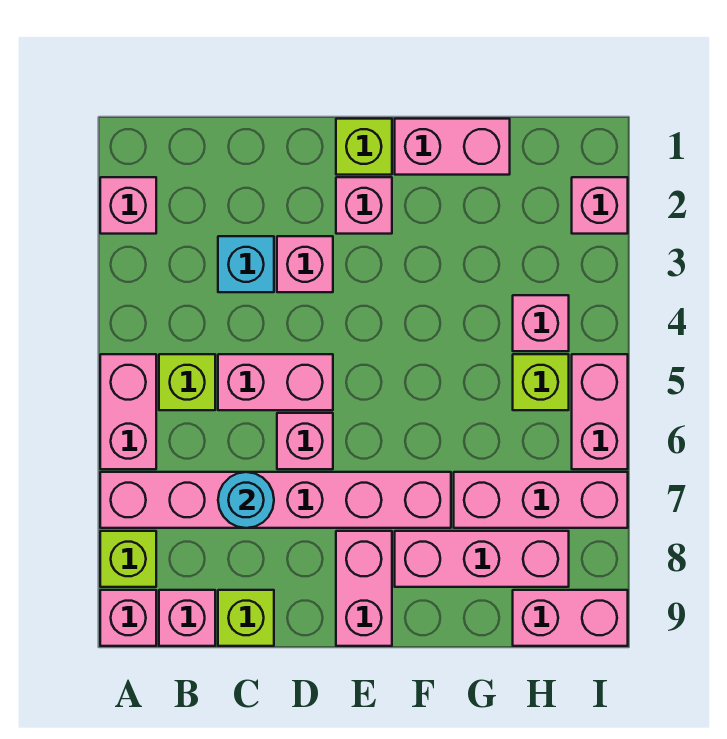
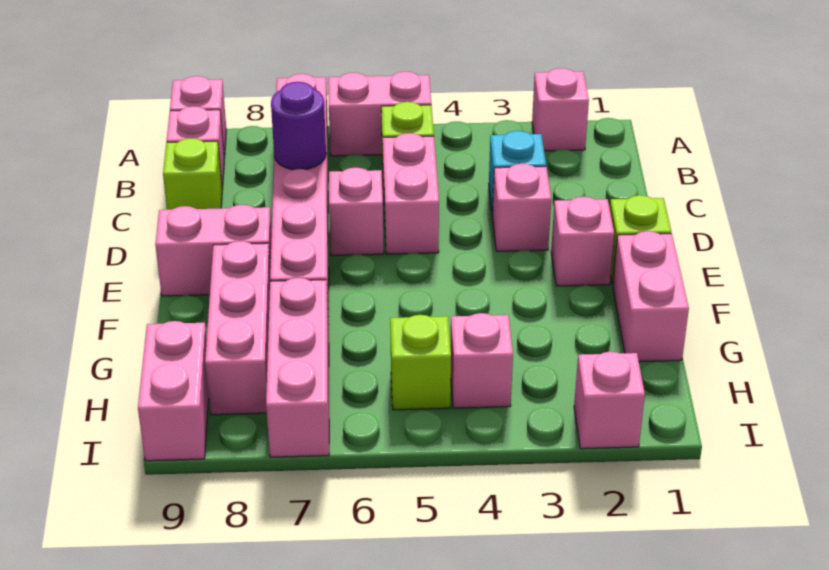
lime 1x1 brick [100,531,156,587] -> none
cyan 1x1 round brick [218,472,274,528] -> purple 1x1 round brick [271,82,326,170]
pink 1x2 brick [572,354,628,469] -> none

